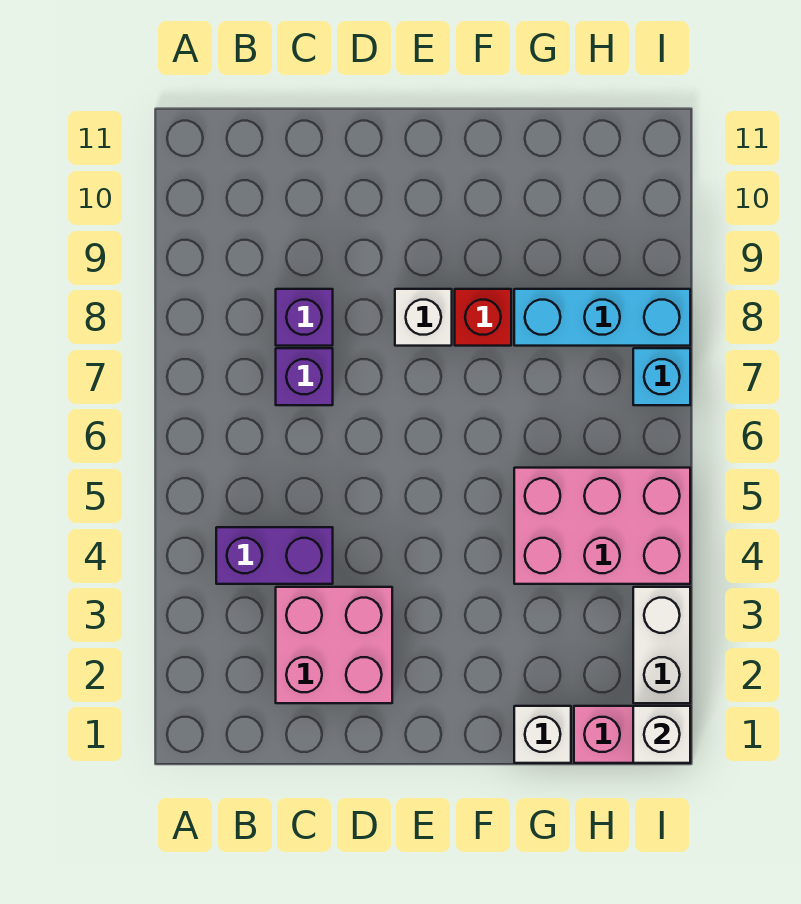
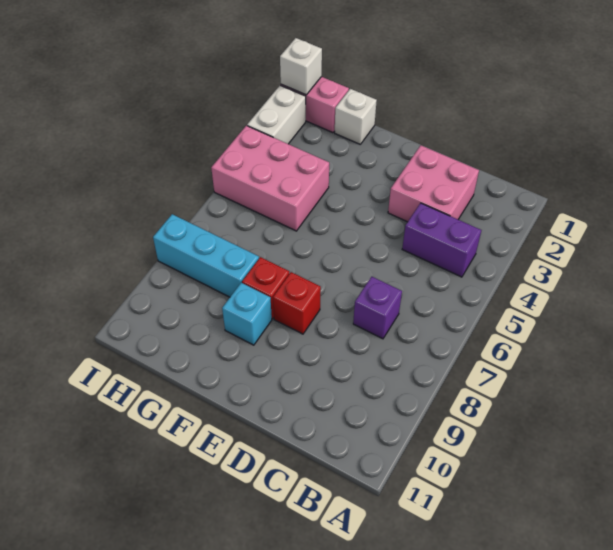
purple 1x1 brick [276,289,333,346] -> none
white 1x1 brick [395,289,452,346] -> red 1x1 brick [273,272,321,334]
cyan 1x1 brick [633,348,690,405] -> cyan 1x1 brick moved to [222,283,272,345]

